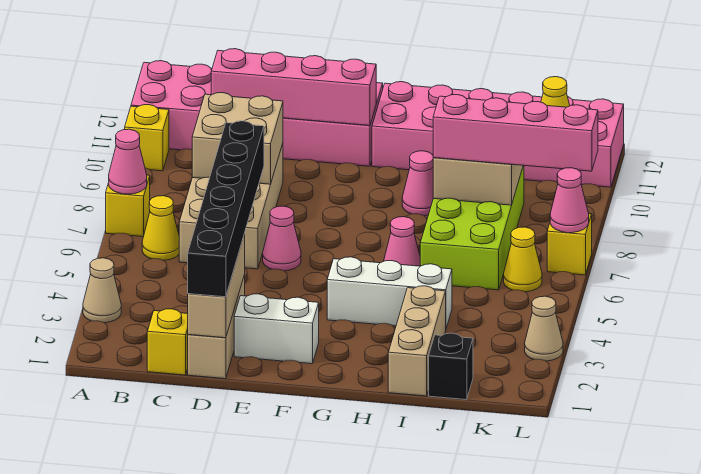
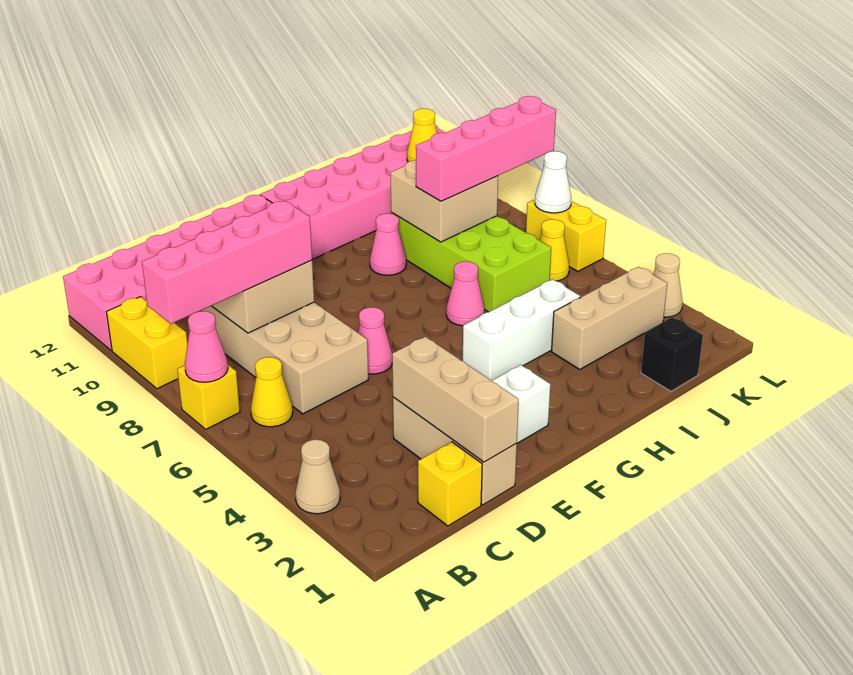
yellow 1x1 brick [125,105,169,171] -> yellow 1x2 brick [107,297,188,389]
pink 1x4 brick [211,49,376,125] -> pink 1x4 brick moved to [142,201,312,324]
black 1x6 brick [188,121,264,297] -> none
tan 1x3 brick [388,286,446,396] -> tan 1x3 brick turned to [552,267,667,369]
yellow 1x1 brick [547,214,592,275] -> yellow 1x2 brick [526,200,606,271]
pink 1x1 cone [550,168,589,233] -> white 1x1 cone [535,151,571,213]

